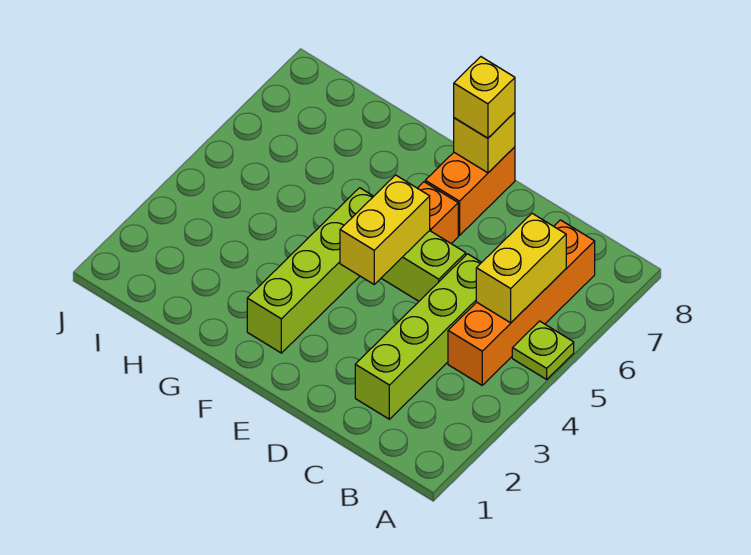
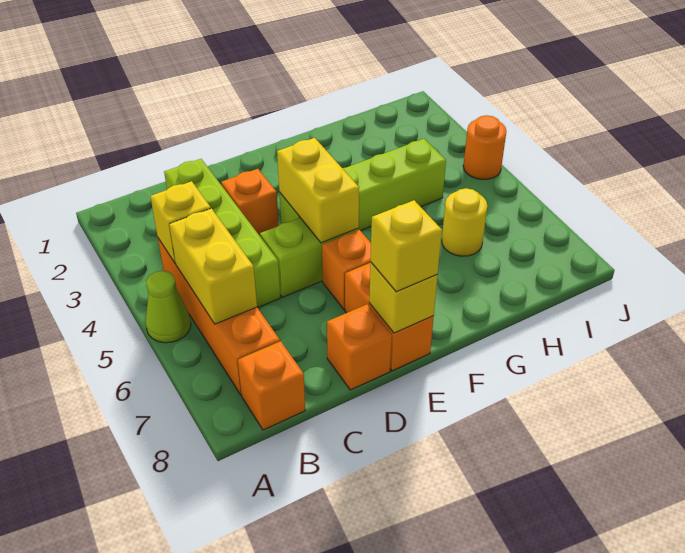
lime 1x1 plate [512,321,574,379] -> lime 1x1 cone [146,271,191,343]
none -> yellow 1x1 brick [150,181,211,263]
none -> orange 1x1 brick [238,341,305,430]
none -> orange 1x1 brick [221,169,279,236]
none -> orange 1x1 brick [327,304,392,390]
lime 1x4 brick [247,188,374,353] -> lime 1x4 brick turned to [279,139,446,231]
none -> yellow 1x1 round brick [442,188,487,256]
none -> orange 1x1 round brick [463,115,506,179]

